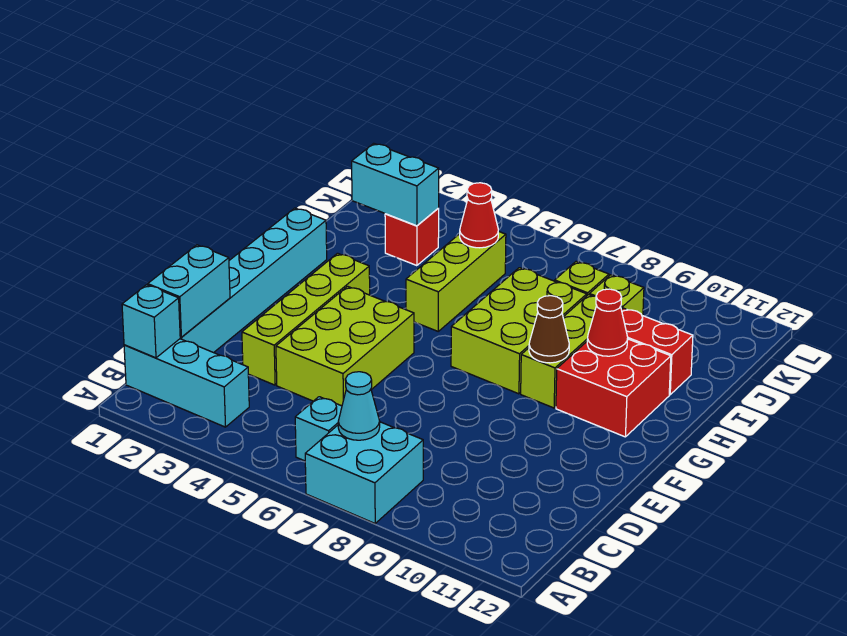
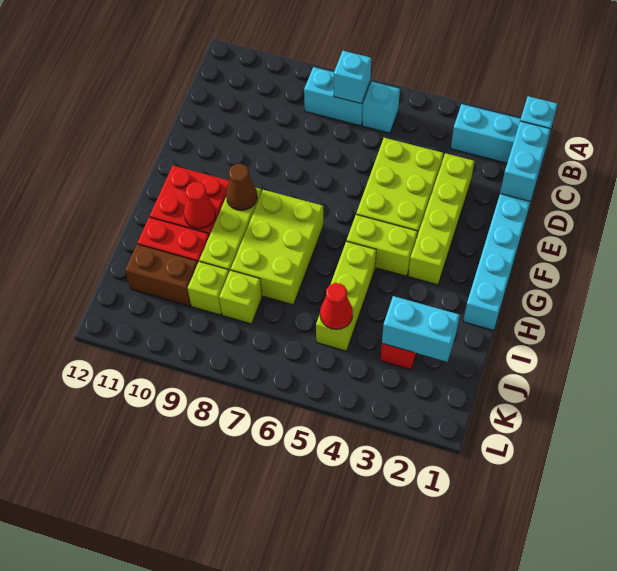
cyan 2x2 brick [305,422,423,523] -> cyan 1x2 brick [304,67,370,126]
cyan 1x1 cone [338,372,380,440] -> cyan 1x1 brick [334,51,371,104]
none -> lime 1x2 brick [347,215,417,276]
none -> brown 1x2 brick [125,244,198,306]

